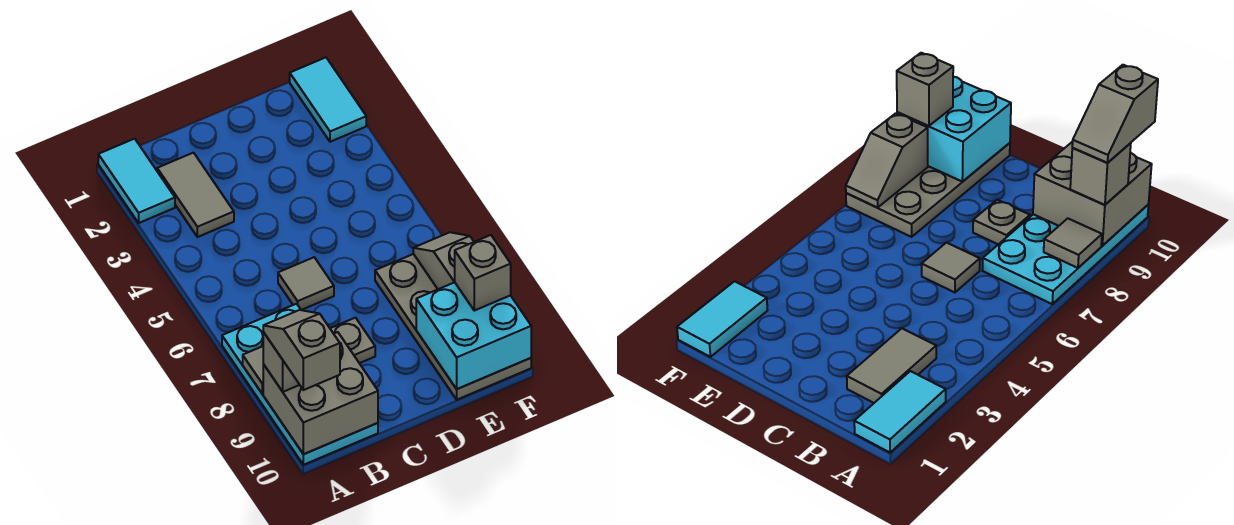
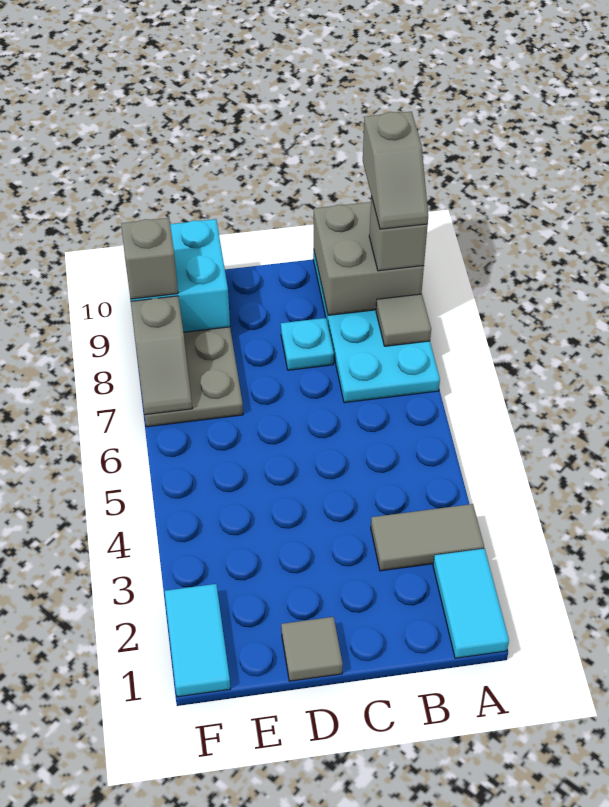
grey 1x2 tile [157,153,234,237] -> grey 1x2 tile turned to [371,504,484,571]
grey 1x1 tile [278,257,334,310] -> grey 1x1 tile moved to [281,617,343,681]
grey 1x1 plate [330,318,375,363] -> cyan 1x1 plate [281,318,334,370]

